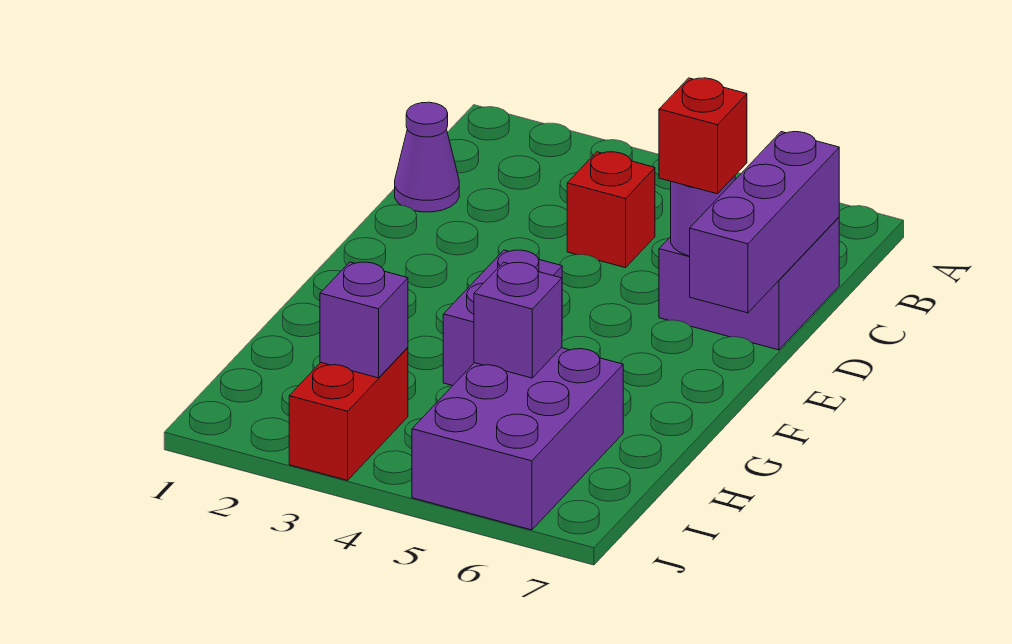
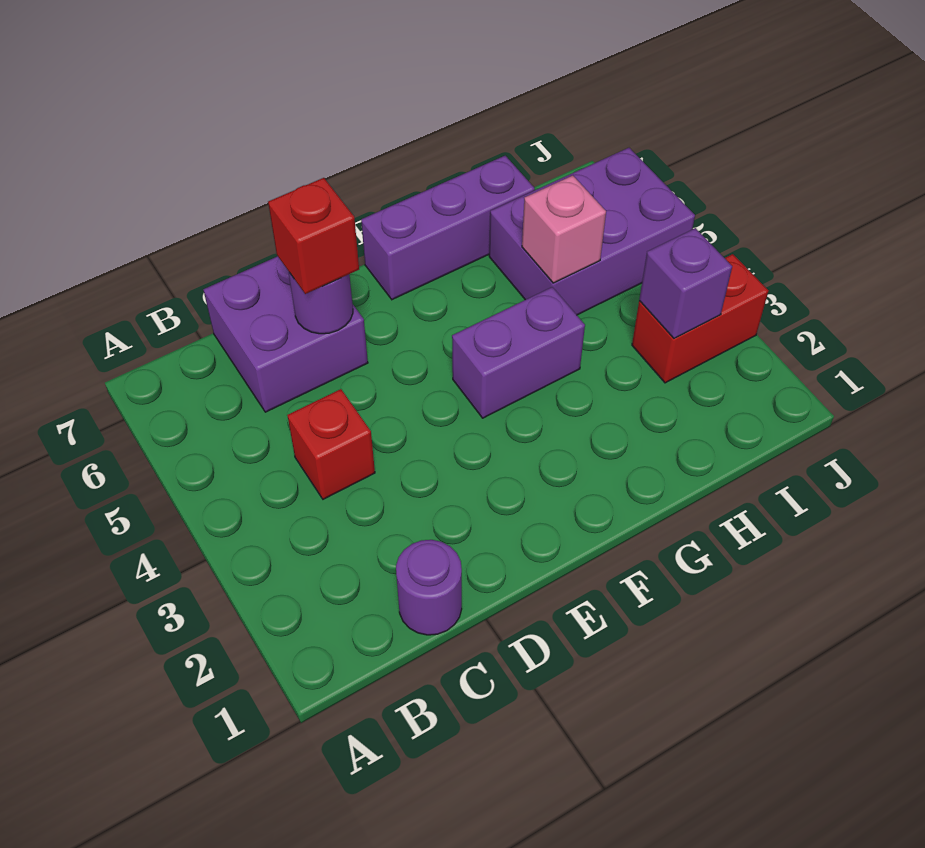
purple 1x1 cone [395,102,459,212] -> purple 1x1 round brick [396,540,462,635]
purple 1x3 brick [690,132,839,313] -> purple 1x3 brick moved to [361,156,535,300]
purple 1x1 brick [474,262,562,378] -> pink 1x1 brick [522,175,606,283]

